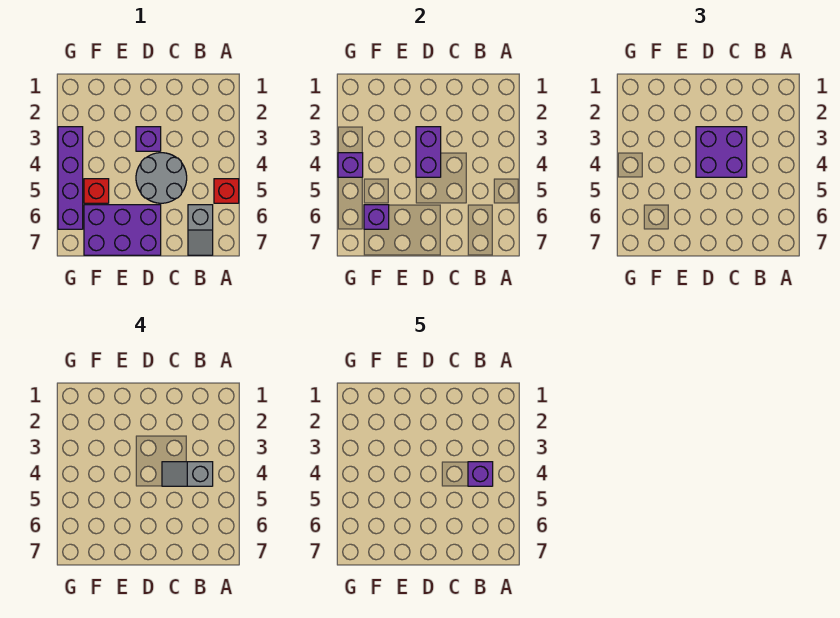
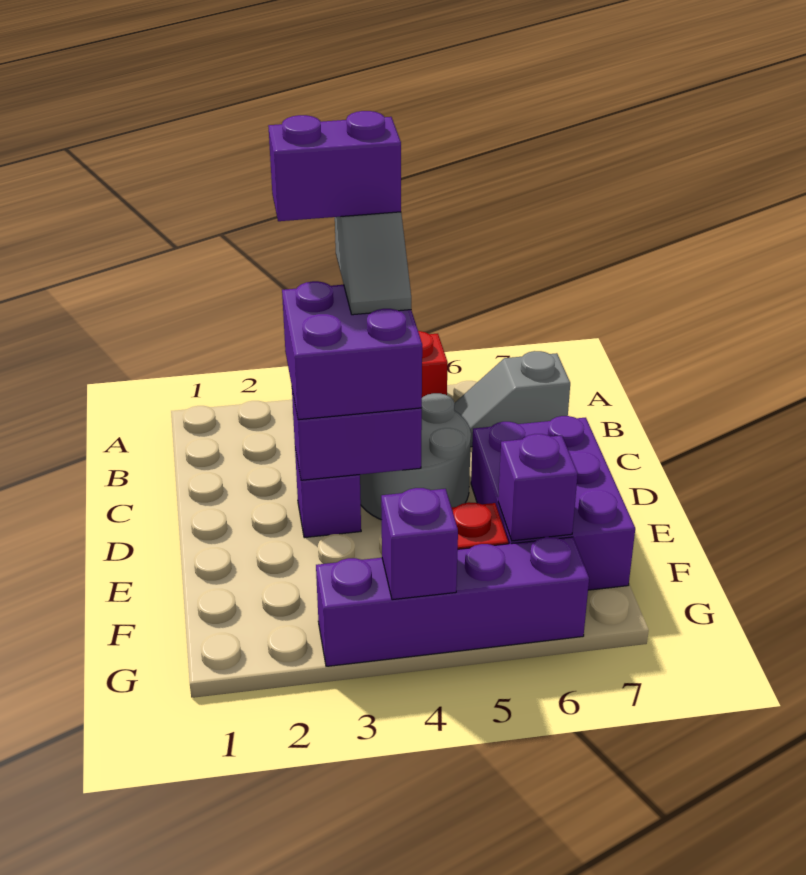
purple 1x1 brick [468,462,493,486] -> purple 1x2 brick [269,111,401,221]
grey 1x2 slope [188,205,213,255] -> grey 1x2 slope turned to [454,351,570,447]

